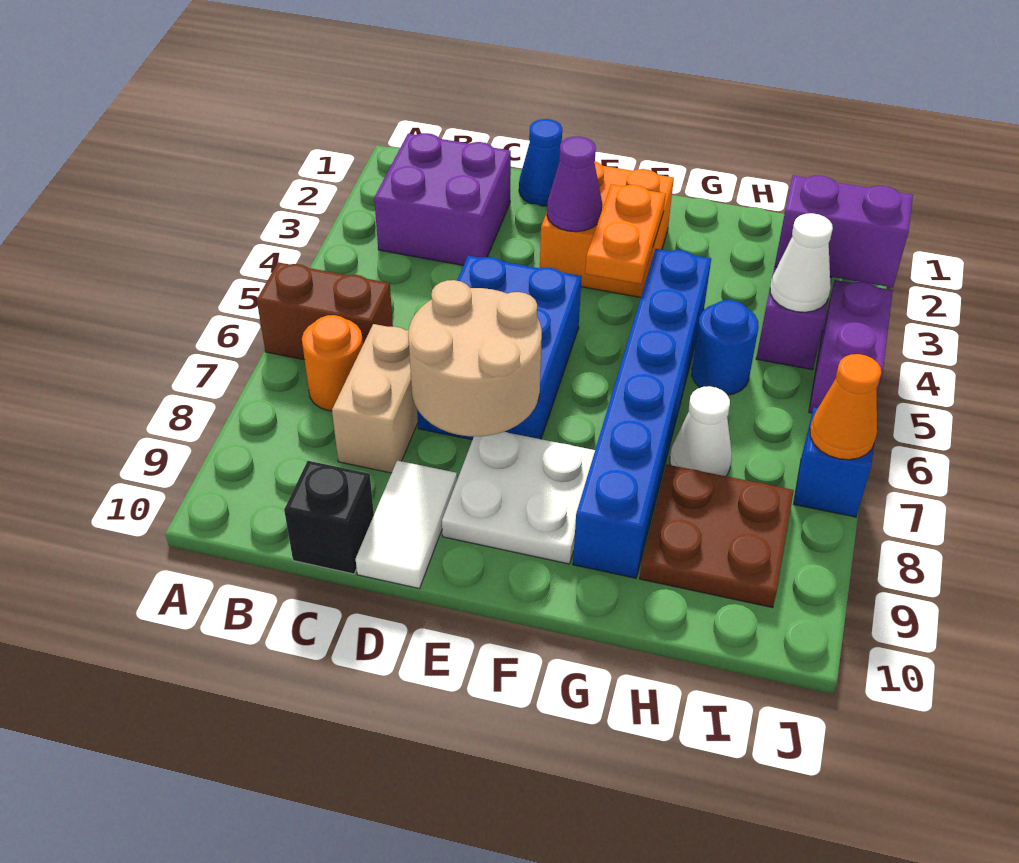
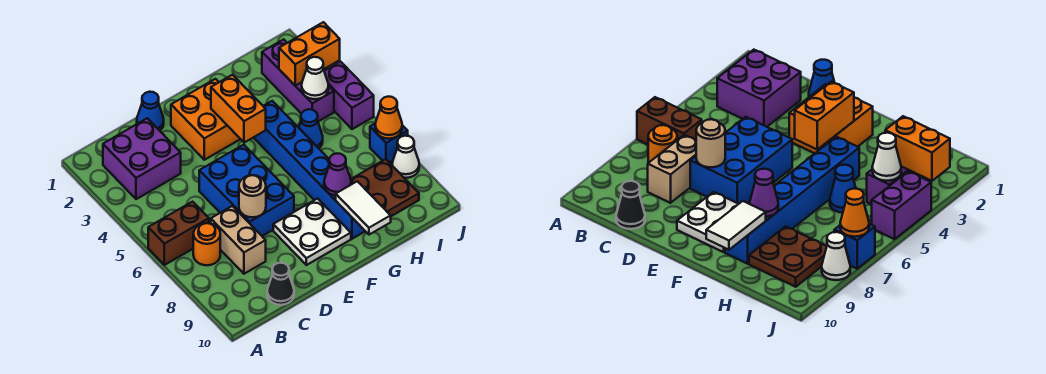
black 1x1 brick [284,461,374,574] -> black 1x1 cone [267,263,294,305]
tan 2x2 round brick [408,280,542,436] -> tan 1x1 round brick [239,175,266,217]
white 1x2 tile [356,461,457,589] -> white 1x2 tile moved to [336,181,391,235]
purple 1x1 cone [547,136,602,232] -> purple 1x1 cone moved to [324,153,351,195]
orange 1x2 plate [585,184,665,284] -> orange 1x2 brick [211,75,266,143]
blue 1x1 round brick [692,300,759,395] -> blue 1x1 cone [299,109,323,148]
white 1x1 cone [670,386,732,476] -> white 1x1 cone moved to [392,136,419,178]
purple 1x2 brick [774,175,913,288] -> orange 1x2 brick [279,22,340,86]

